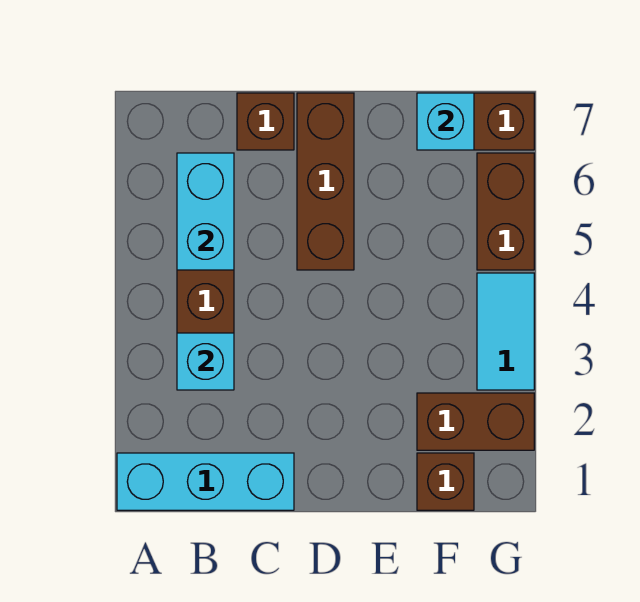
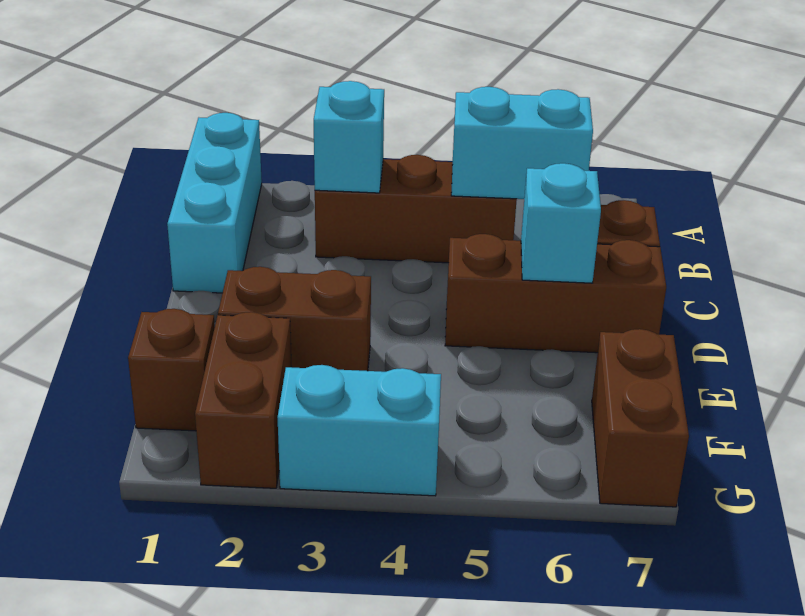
cyan 1x1 brick [417,93,474,150] -> cyan 1x1 brick moved to [521,163,601,283]
cyan 1x2 tile [477,273,534,390] -> cyan 1x2 brick [277,365,441,496]
brown 1x2 brick [477,153,534,270] -> brown 1x2 brick moved to [218,267,371,371]

